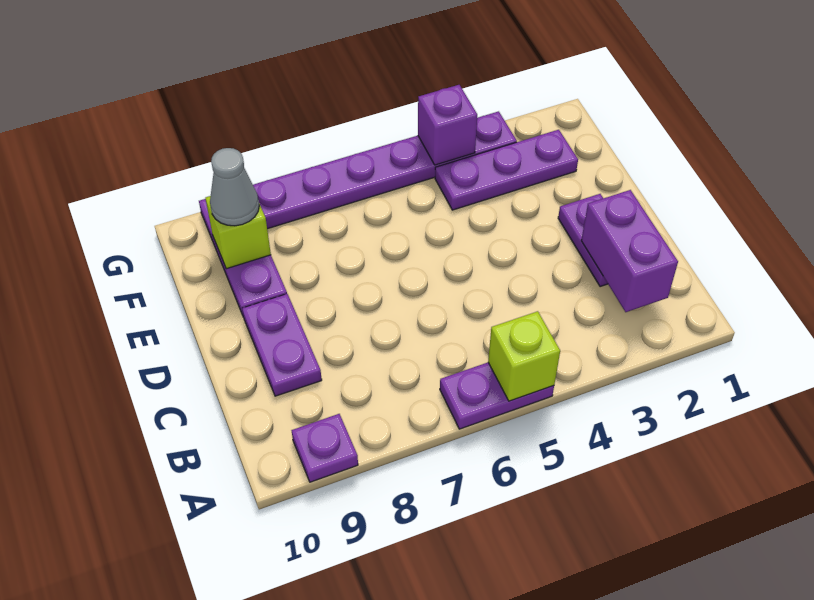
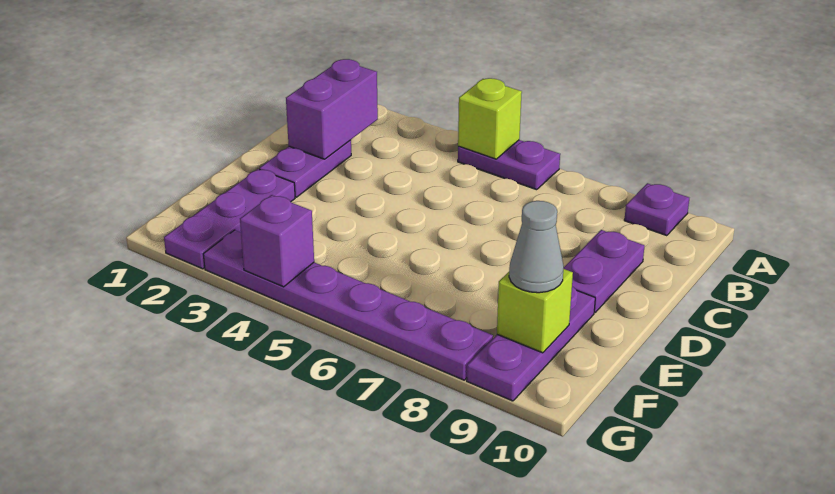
purple 1x3 plate [435,130,578,210] -> purple 1x3 plate turned to [164,169,295,269]

